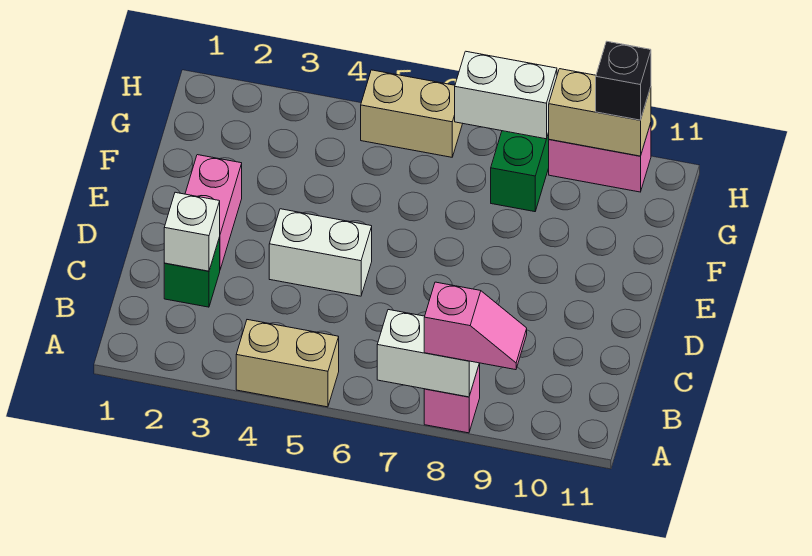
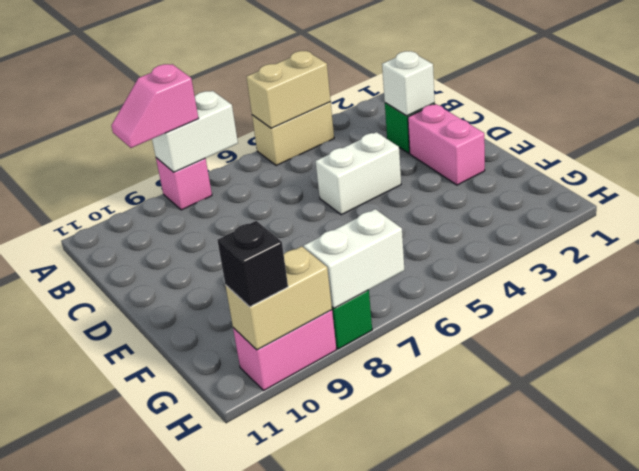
tan 1x2 brick [361,70,463,157] -> tan 1x2 brick moved to [246,51,331,128]

